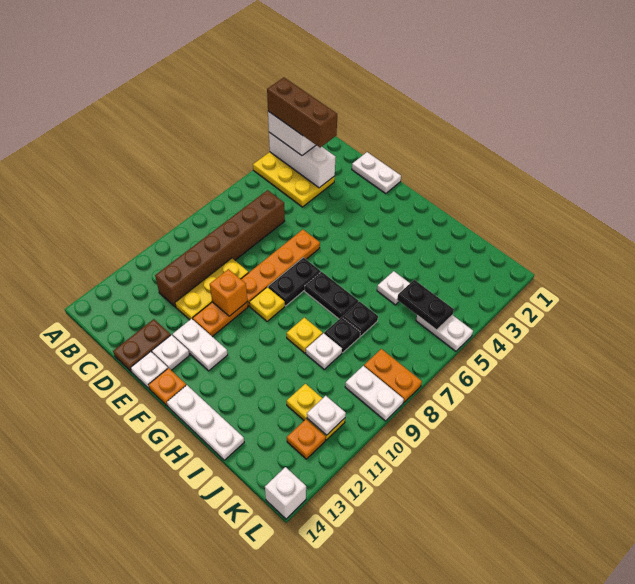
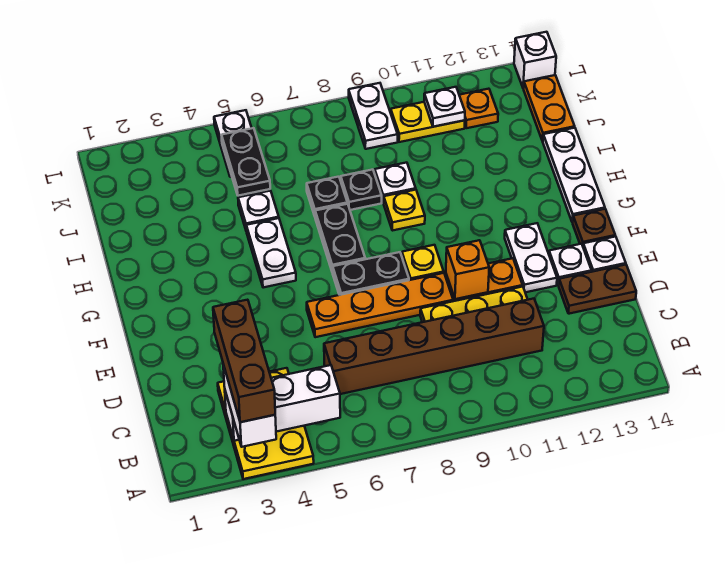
white 1x3 brick [269,132,336,188] -> white 1x3 brick turned to [225,365,340,441]
white 1x2 plate [352,152,401,194] -> white 1x2 plate moved to [246,218,296,288]
orange 1x1 plate [148,368,186,406] -> brown 1x1 plate [573,209,615,245]
yellow 1x2 plate [287,384,345,440] -> yellow 1x2 plate turned to [391,102,465,142]
orange 1x2 plate [364,349,422,403] -> orange 1x2 plate moved to [524,75,575,141]

